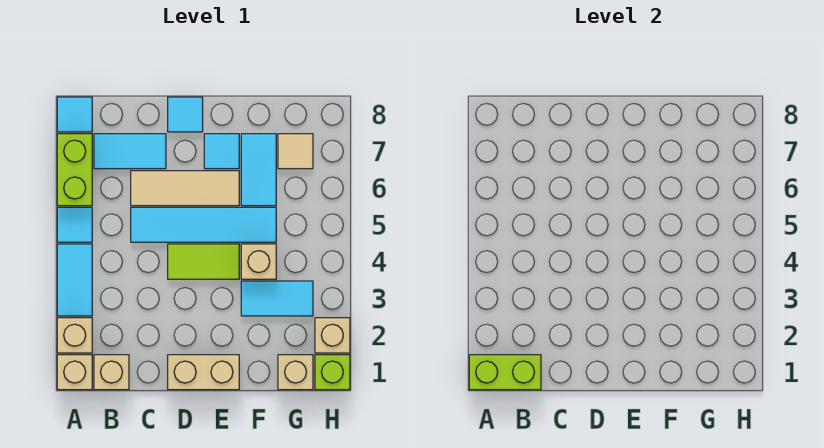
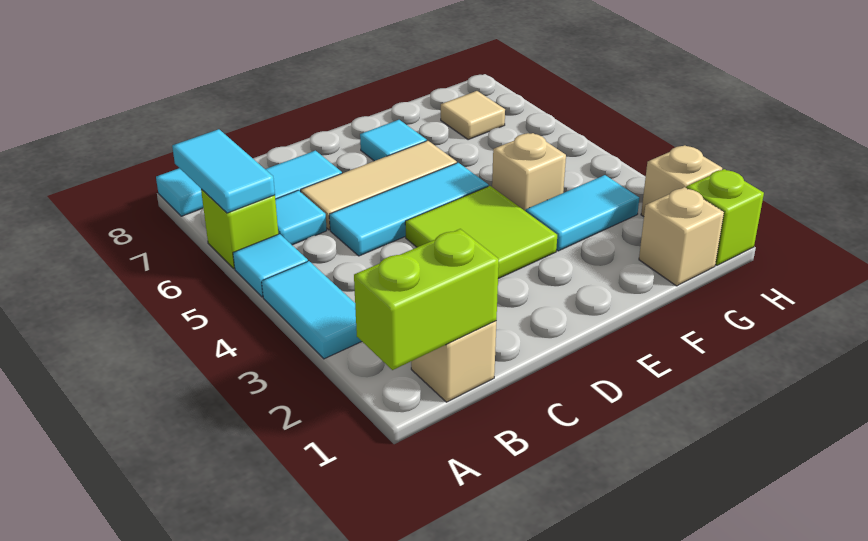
tan 1x1 brick [57,355,92,390] -> none
tan 1x1 brick [57,318,92,353] -> none
lime 1x2 brick [57,134,92,206] -> lime 1x1 brick [201,189,278,268]
cyan 1x4 tile [131,207,276,242] -> cyan 1x3 tile [329,163,489,256]
tan 1x2 brick [168,355,239,390] -> none
lime 1x2 tile [168,244,239,279] -> lime 2x2 tile [405,186,557,279]
cyan 1x1 tile [168,97,203,132] -> cyan 1x1 tile moved to [275,190,327,245]
cyan 1x2 tile [241,134,276,206] -> cyan 1x2 tile moved to [172,129,275,213]

